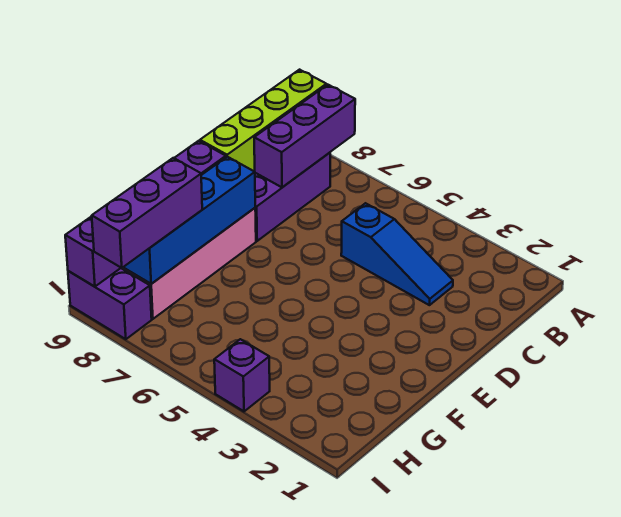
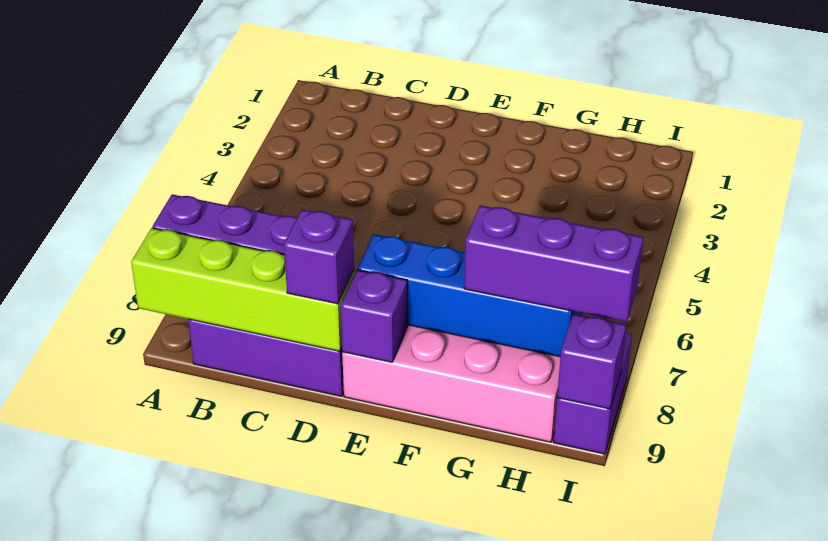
blue 1x3 slope [341,203,453,305] -> none
purple 1x1 brick [214,339,270,411] -> purple 1x1 brick moved to [284,210,354,304]

